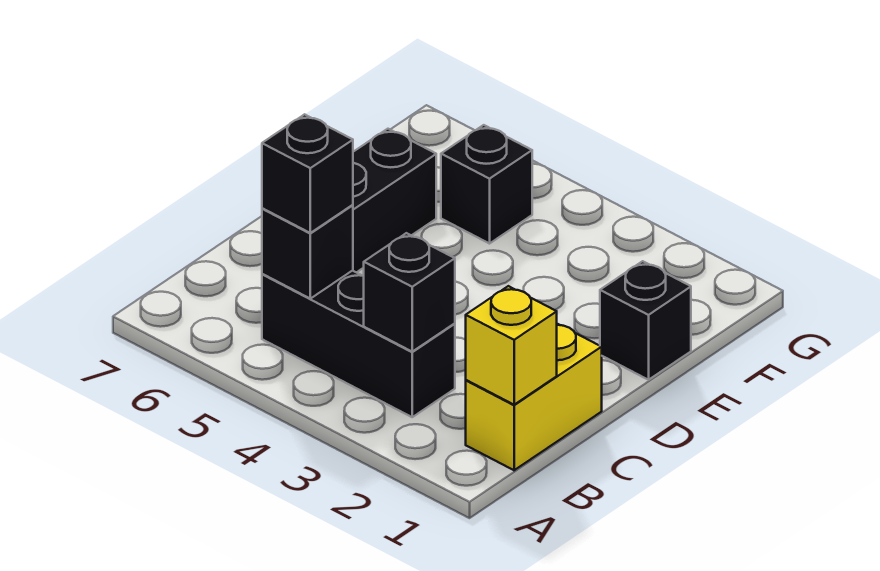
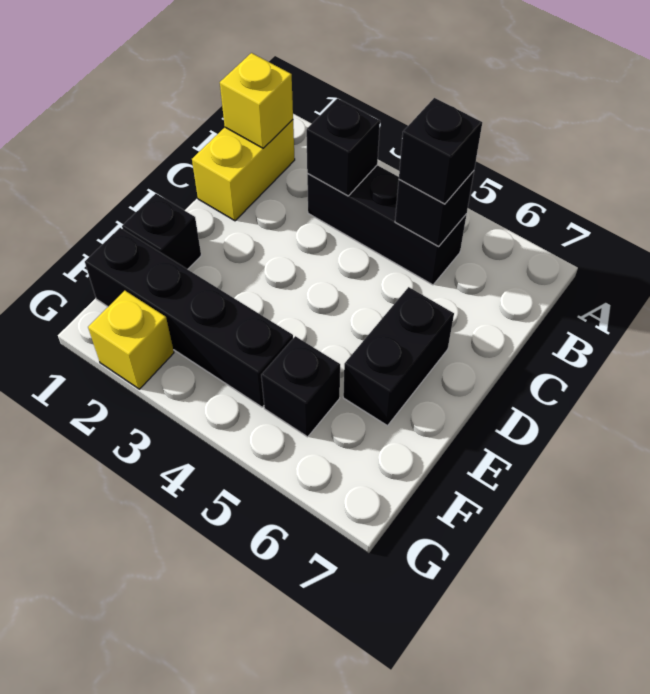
none -> black 1x4 brick [85,228,293,407]
none -> yellow 1x1 brick [88,291,174,389]

